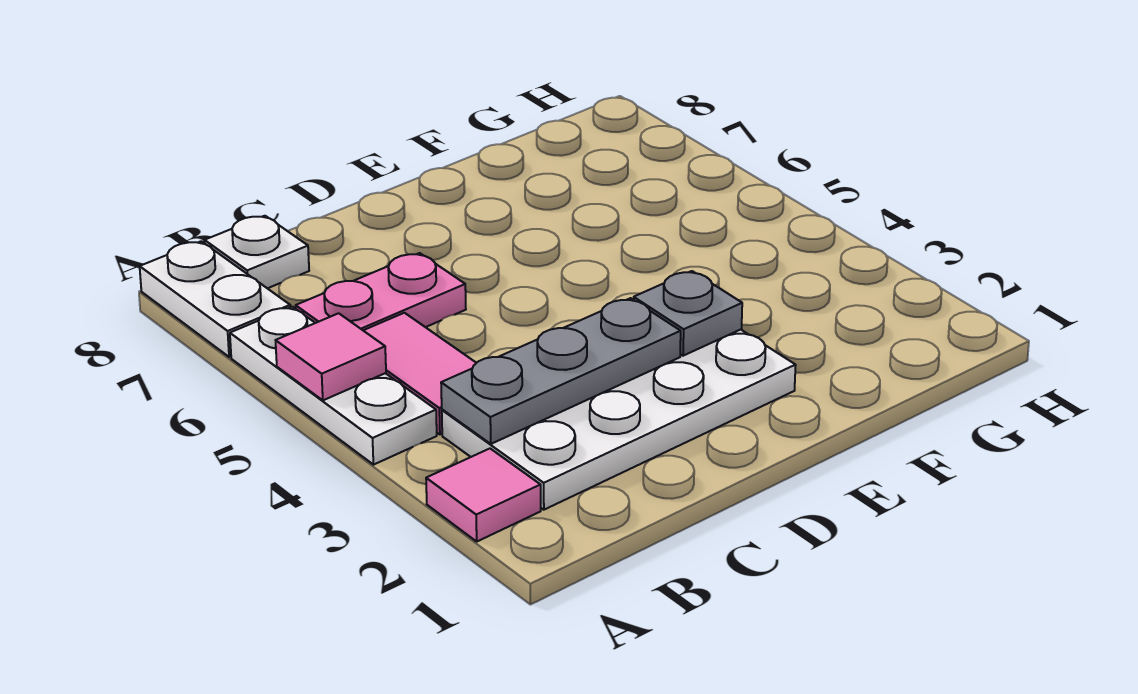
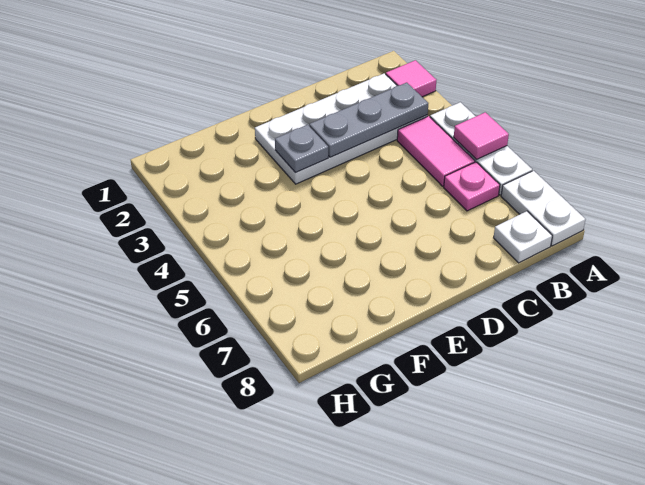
pink 1x2 plate [296,253,466,330] -> pink 1x1 plate [444,162,500,211]

